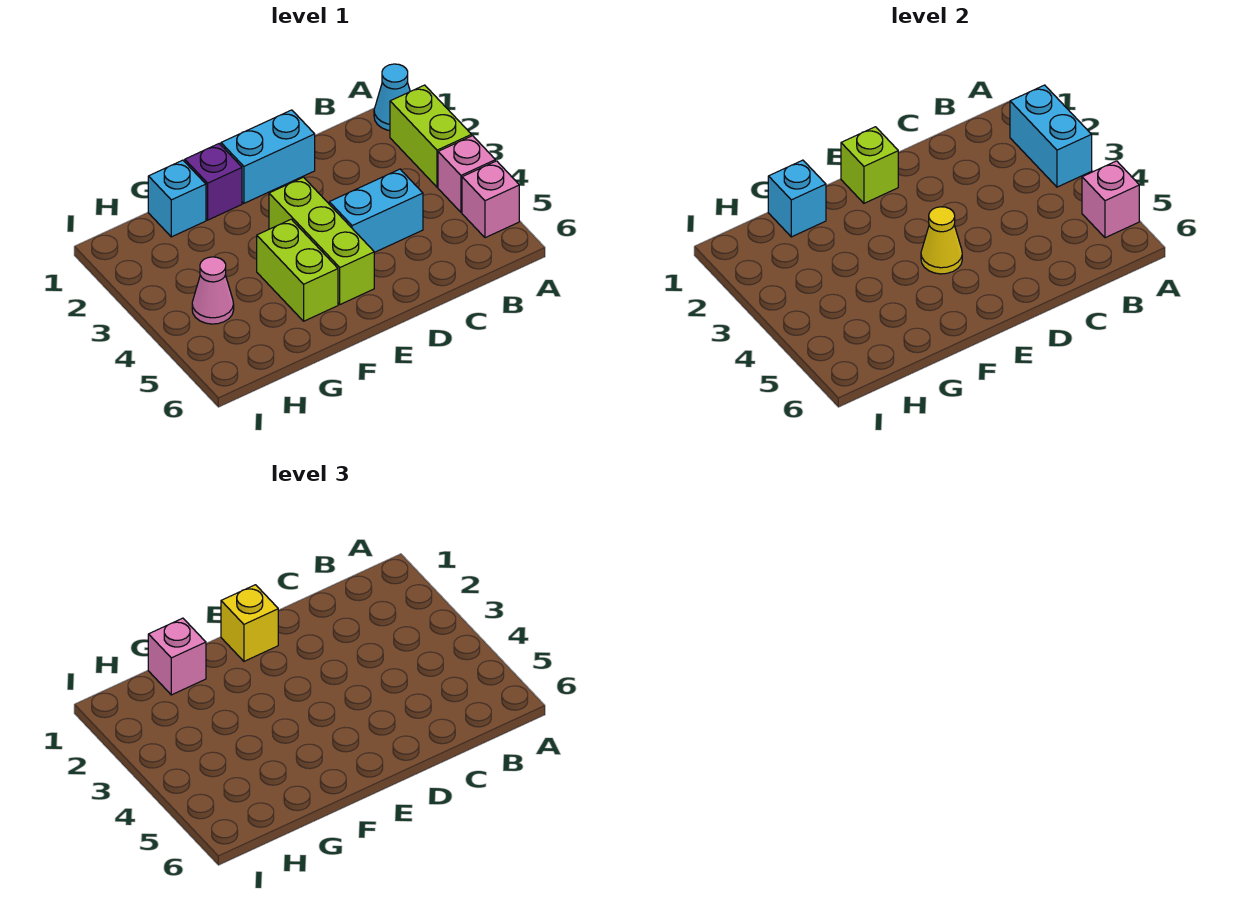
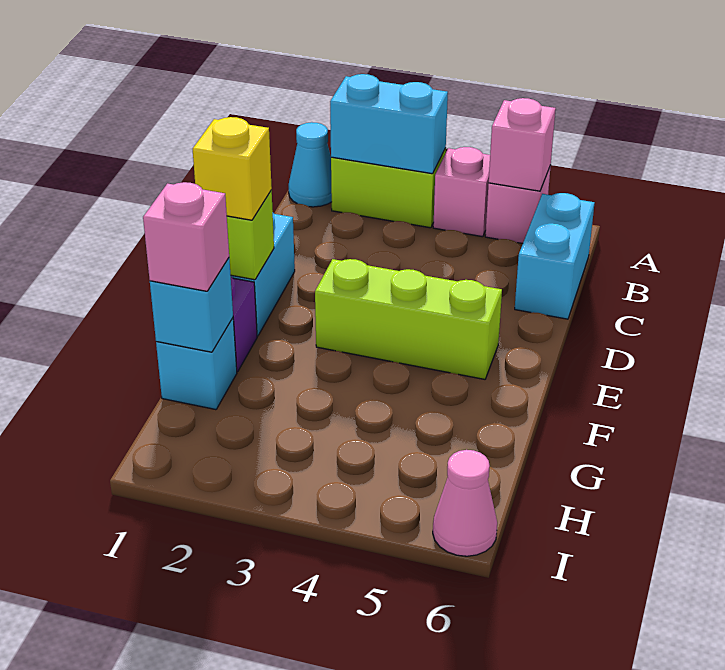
cyan 1x2 brick [329,169,423,252] -> cyan 1x2 brick moved to [515,193,594,319]
yellow 1x1 cone [921,207,962,274] -> none
lime 1x2 brick [257,219,338,321] -> none
pink 1x1 cone [192,257,234,324] -> pink 1x1 cone moved to [433,450,497,556]

